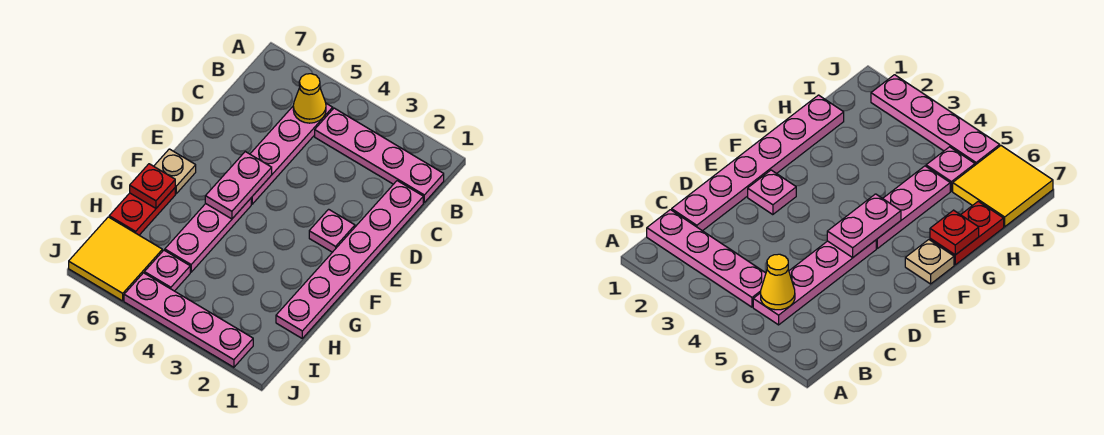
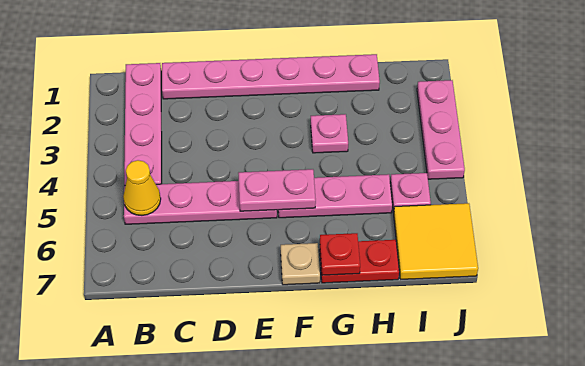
pink 1x1 plate [309,209,355,252] -> pink 1x1 plate moved to [311,114,348,153]
pink 1x4 plate [124,273,253,367] -> pink 1x3 plate [417,80,465,179]

